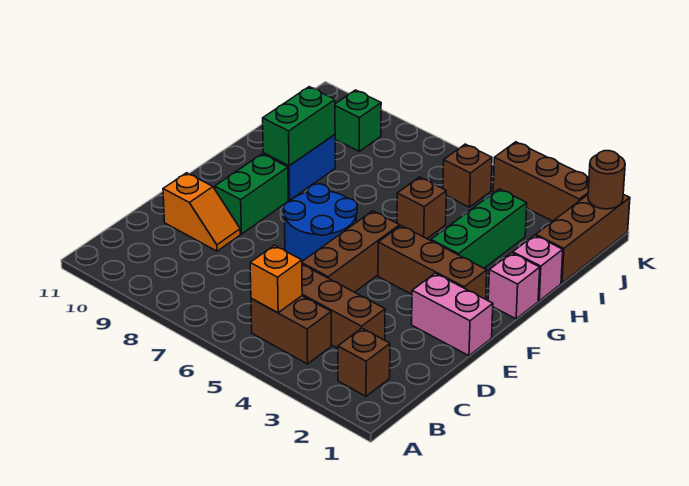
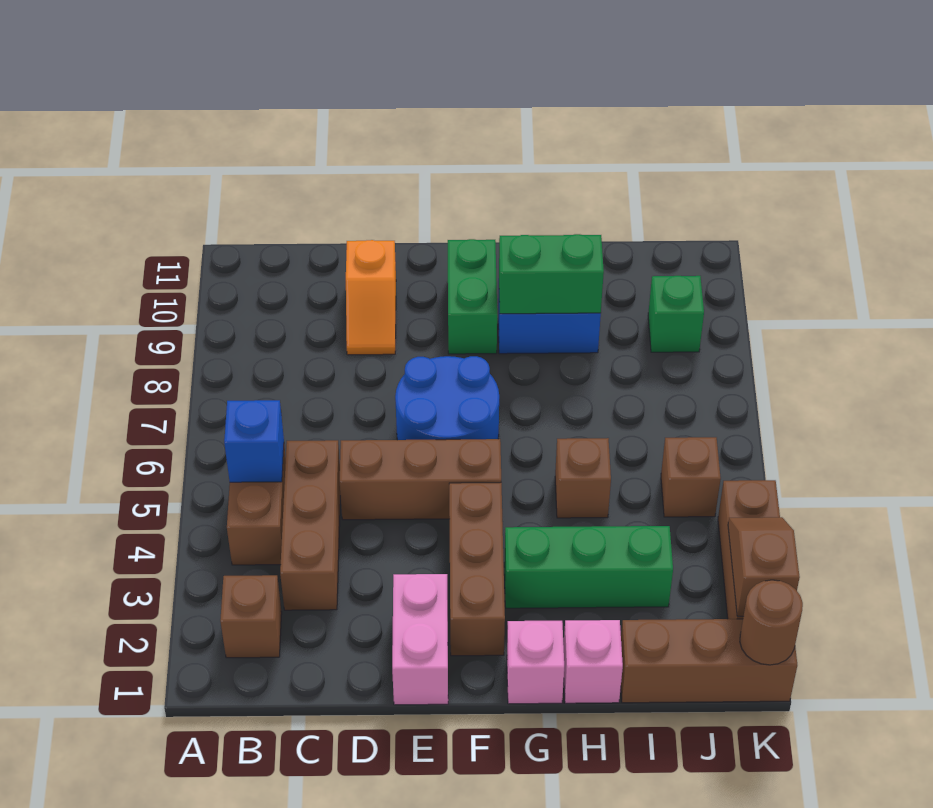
orange 1x1 brick [250,245,302,313] -> blue 1x1 brick [224,400,284,482]
green 1x2 brick [215,154,288,234] -> green 1x2 brick turned to [448,239,497,354]
none -> brown 1x2 slope [728,517,800,616]

